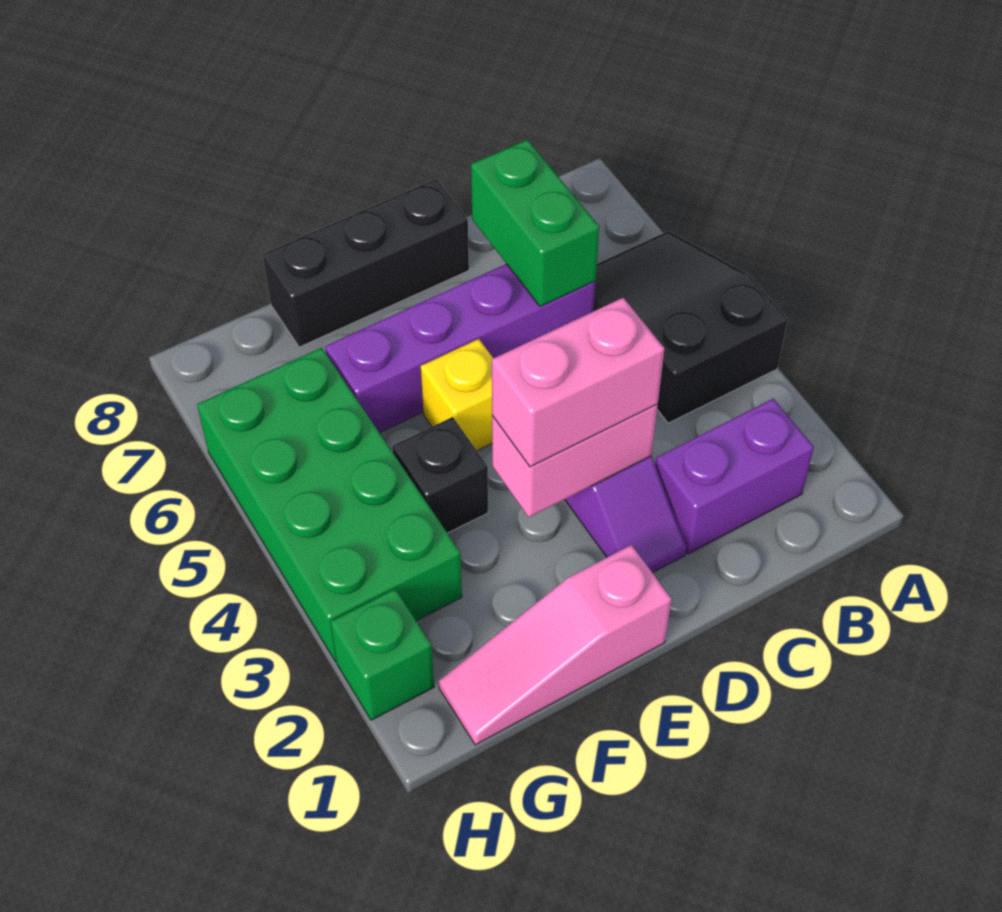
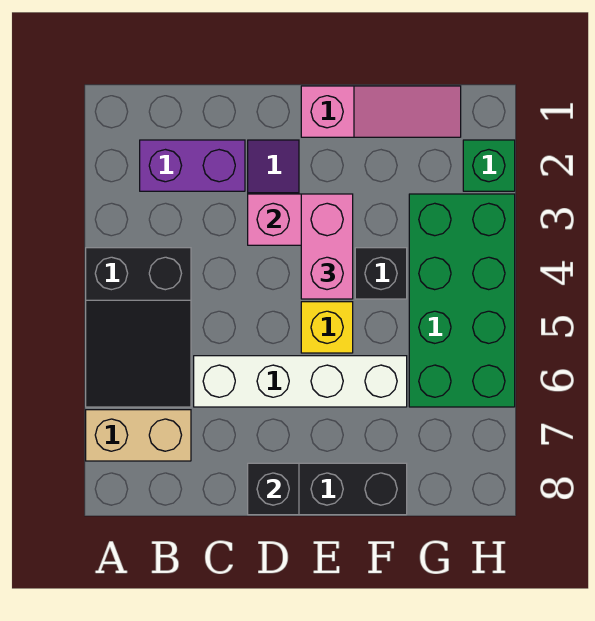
none -> tan 1x2 brick [86,410,191,461]
purple 1x4 brick [325,264,596,433] -> white 1x4 brick [194,356,407,407]
green 1x2 brick [471,140,599,307] -> none
pink 1x2 brick [492,298,665,467] -> pink 1x2 brick turned to [301,194,353,299]
none -> black 1x1 brick [248,463,299,515]

